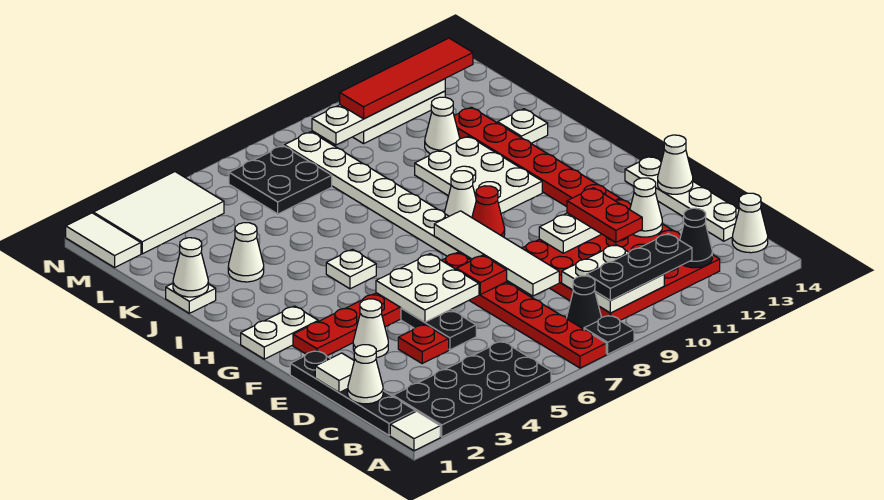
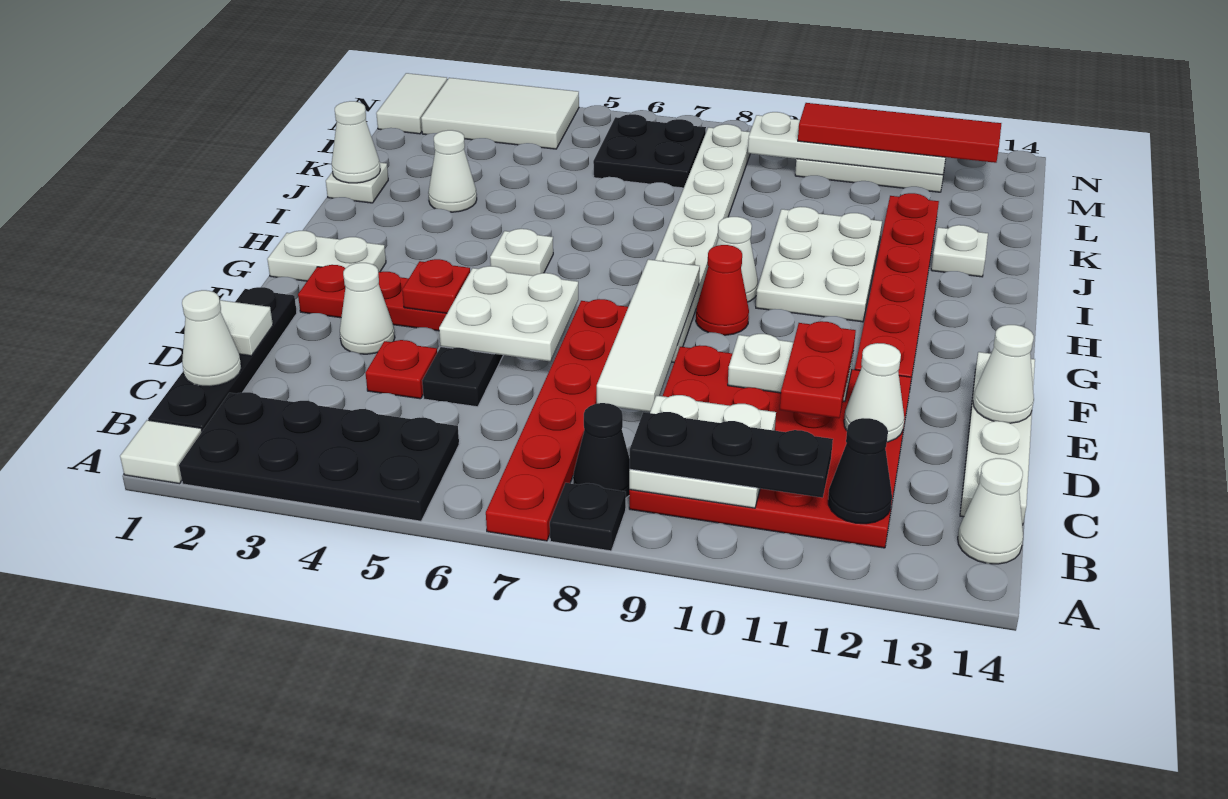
red 1x1 plate [456,255,507,295] -> red 1x1 plate moved to [402,259,470,313]
white 1x1 cone [425,97,460,154] -> none

